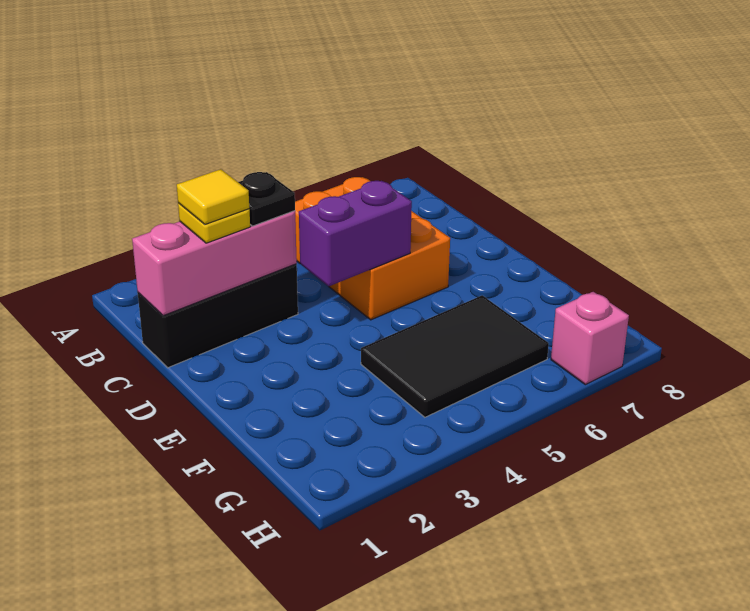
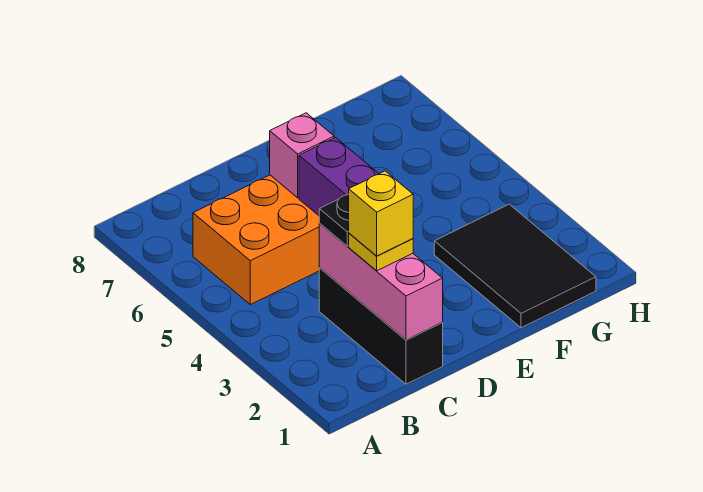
yellow 1x1 tile [177,169,249,224] -> yellow 1x1 brick [348,171,413,256]
black 2x3 tile [361,295,549,417] -> black 2x3 tile moved to [434,204,596,328]
pink 1x1 brick [551,292,629,385] -> pink 1x1 brick moved to [270,113,334,198]

